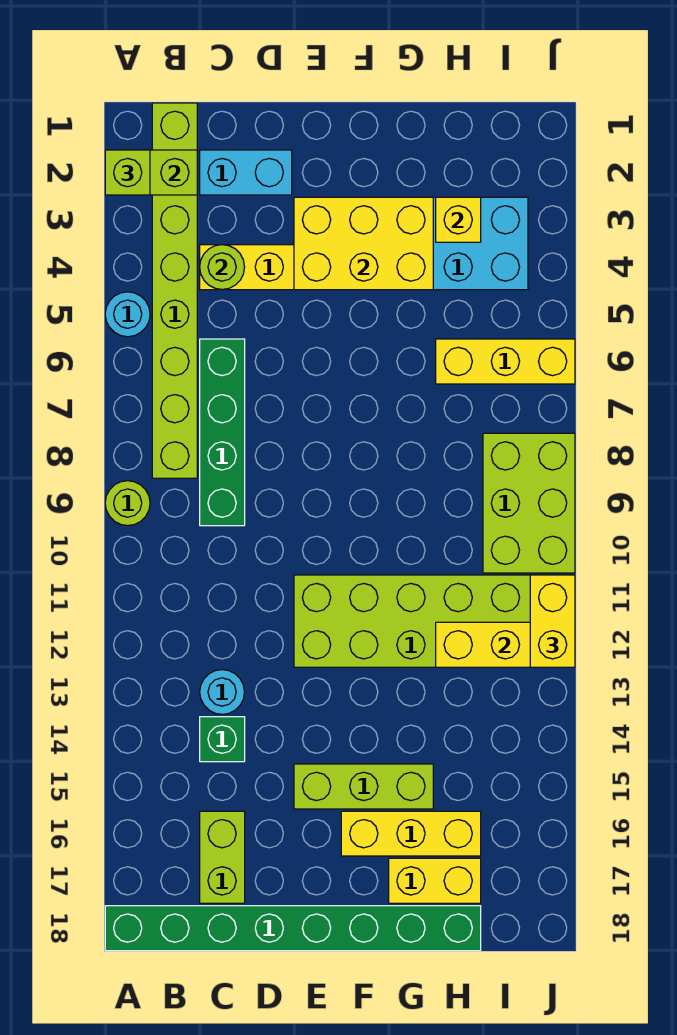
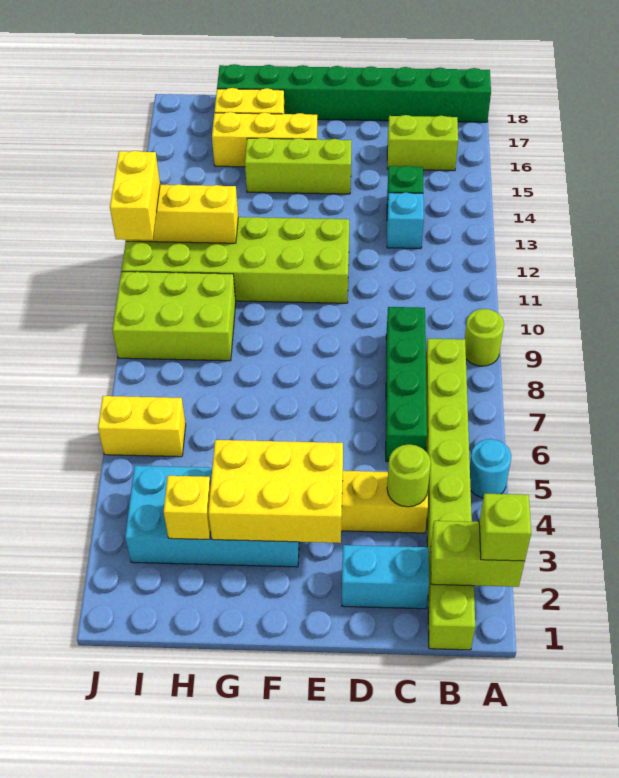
cyan 1x1 round brick [200,670,245,714] -> cyan 1x1 brick [387,192,424,249]
lime 1x2 brick [200,811,245,903] -> lime 1x2 brick turned to [387,115,458,171]
yellow 1x3 brick [436,339,575,384] -> yellow 1x2 brick [98,396,186,457]
lime 2x3 brick [483,433,575,573] -> lime 2x3 brick turned to [113,272,236,361]

